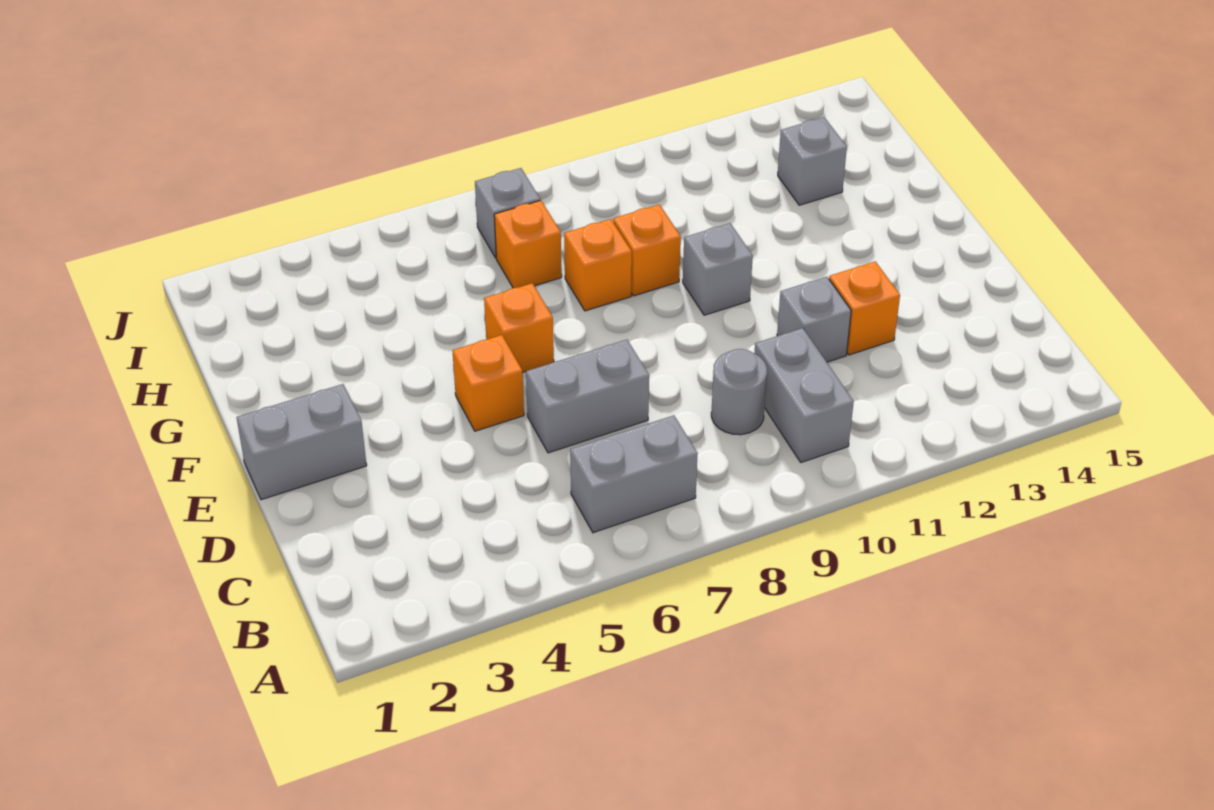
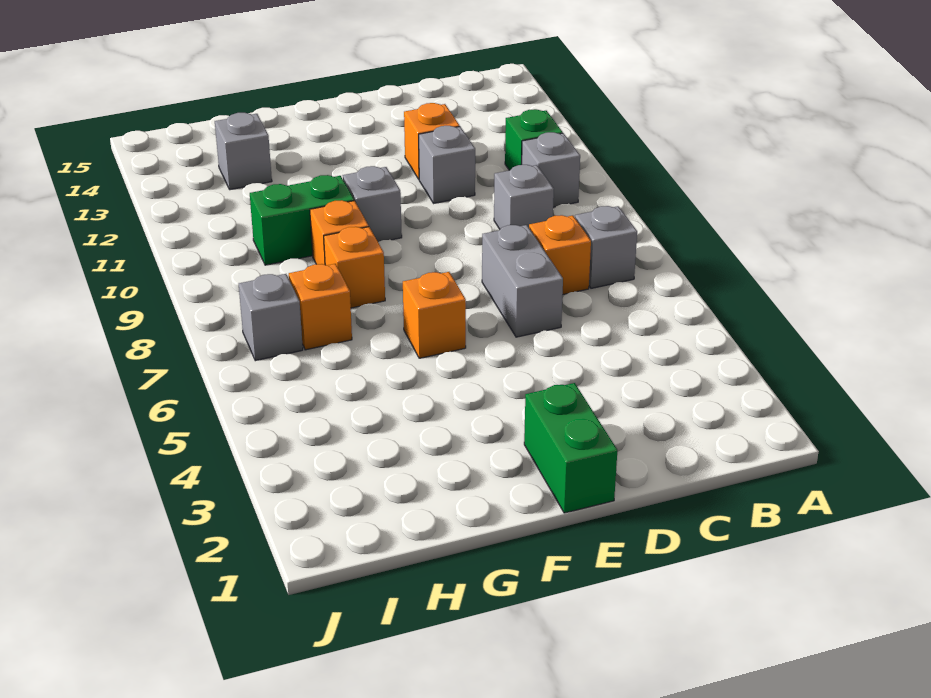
grey 1x2 brick [570,415,698,533] -> grey 1x1 brick [575,206,637,288]
grey 1x2 brick [754,328,854,462] -> grey 1x1 brick [522,132,580,207]
none -> green 1x1 brick [505,109,563,170]
grey 1x1 round brick [711,349,767,435] -> grey 1x1 brick [494,165,554,229]
grey 1x2 brick [237,384,367,500] -> green 1x2 brick [524,383,617,513]
orange 1x1 brick [452,335,524,431] -> orange 1x1 brick moved to [529,215,591,294]
none -> green 1x2 brick [250,175,354,265]

